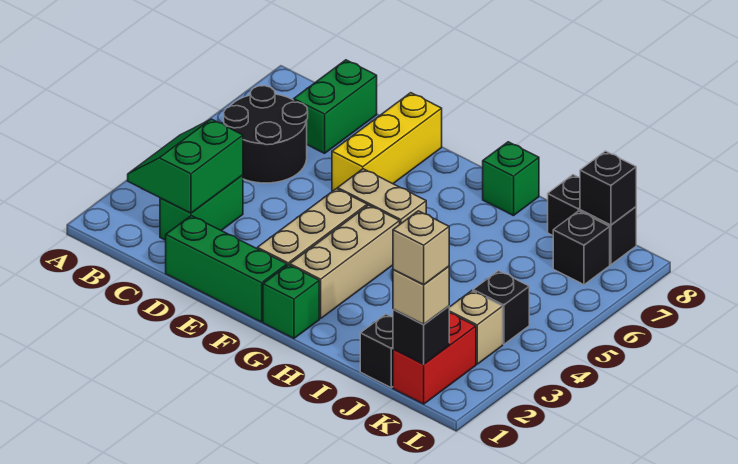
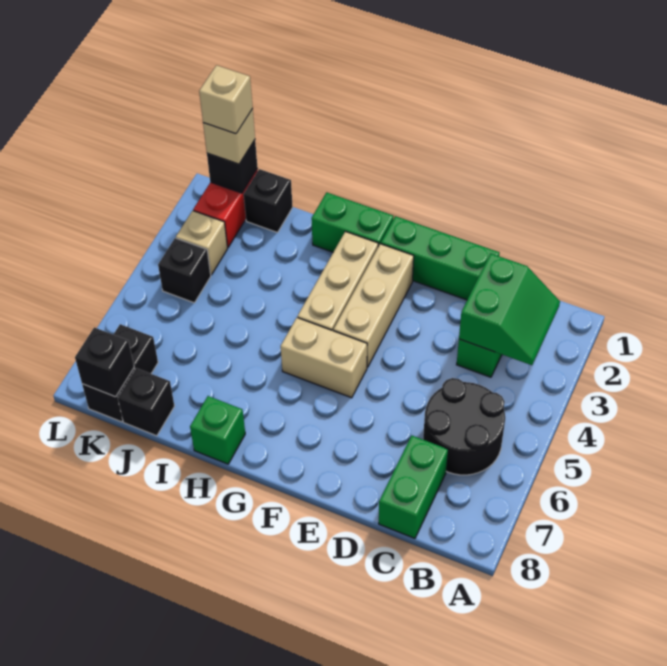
yellow 1x3 brick [332,93,442,191] -> none
green 1x1 brick [263,265,319,338] -> green 1x2 brick [311,192,394,252]

